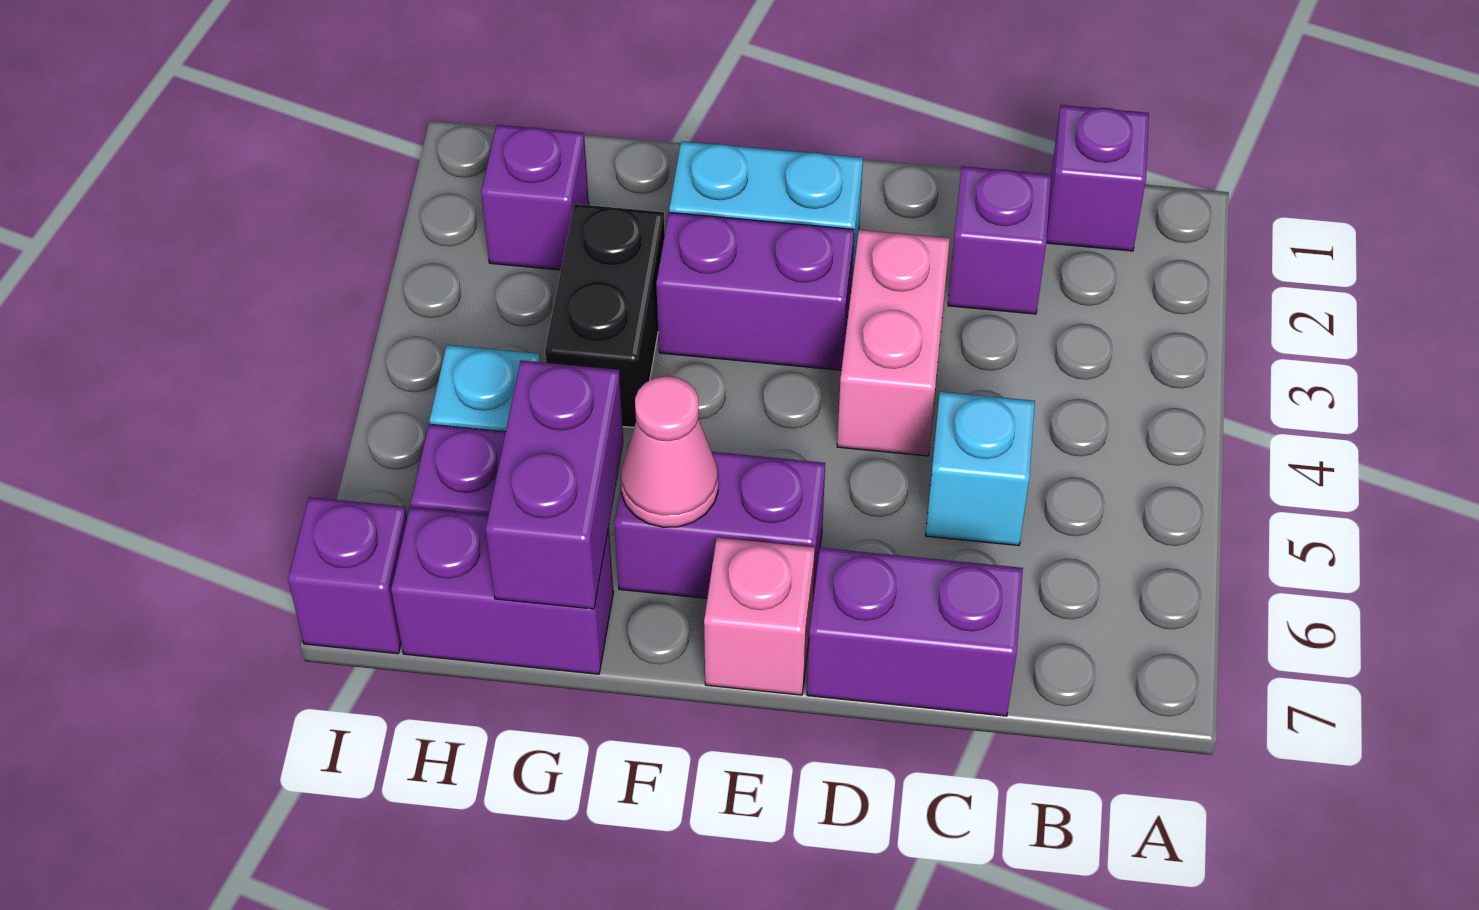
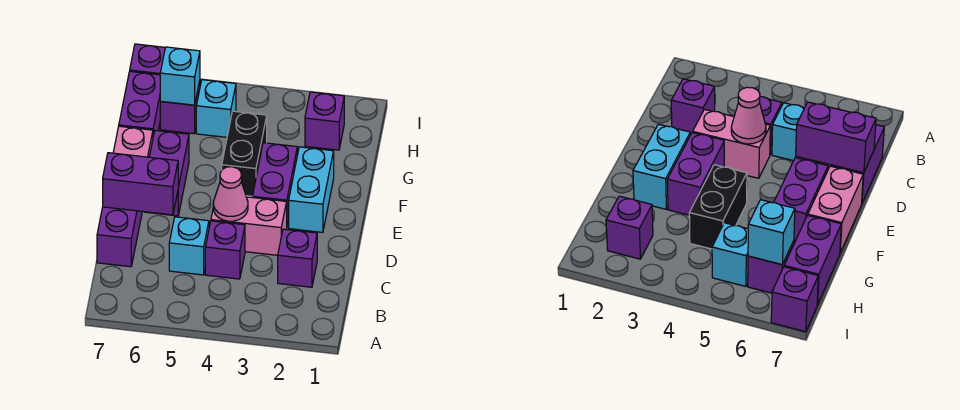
purple 1x1 brick [1046,105,1149,251] -> purple 1x1 brick moved to [205,221,245,279]
pink 1x1 brick [704,538,815,695] -> pink 1x2 brick [113,126,153,157]
pink 1x1 cone [621,376,718,527] -> pink 1x1 cone moved to [213,167,248,221]
black 1x2 brick [545,204,665,428] -> black 1x2 brick turned to [222,111,267,196]
purple 1x2 brick [486,361,623,609] -> purple 1x2 brick moved to [103,153,178,215]
none -> cyan 1x1 brick [160,47,200,105]

